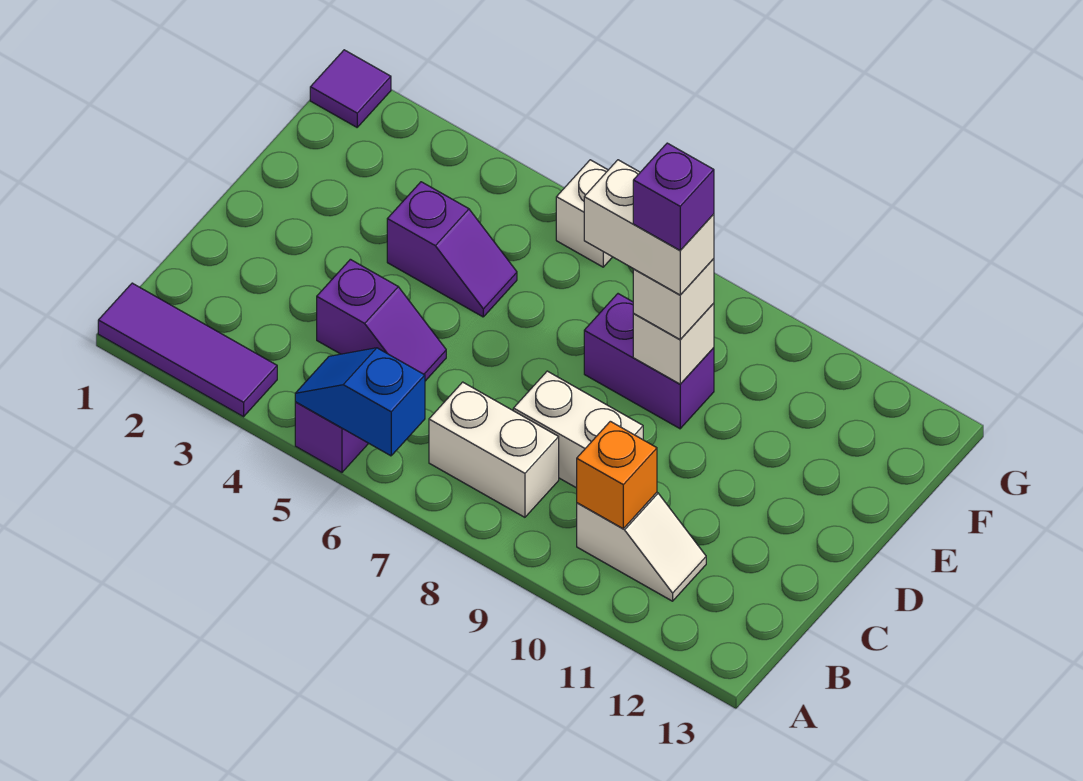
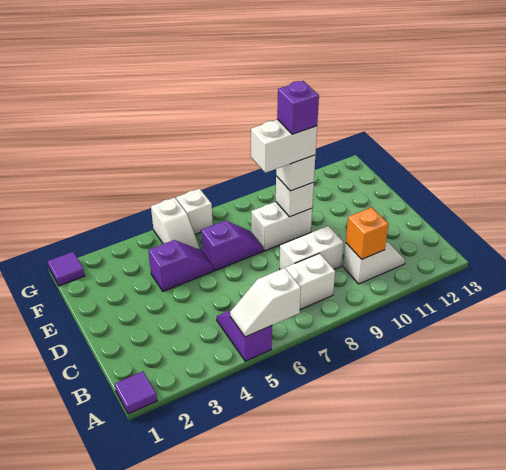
purple 1x3 tile [98,283,277,417] -> purple 1x1 tile [115,371,157,414]
blue 1x2 slope [295,348,425,456] -> white 1x2 slope [230,268,301,337]
purple 1x2 slope [317,259,446,381] -> purple 1x2 slope moved to [201,221,263,271]
purple 1x2 brick [584,294,714,429] -> white 1x2 brick [251,202,312,251]
none -> white 1x2 slope [151,198,200,250]

